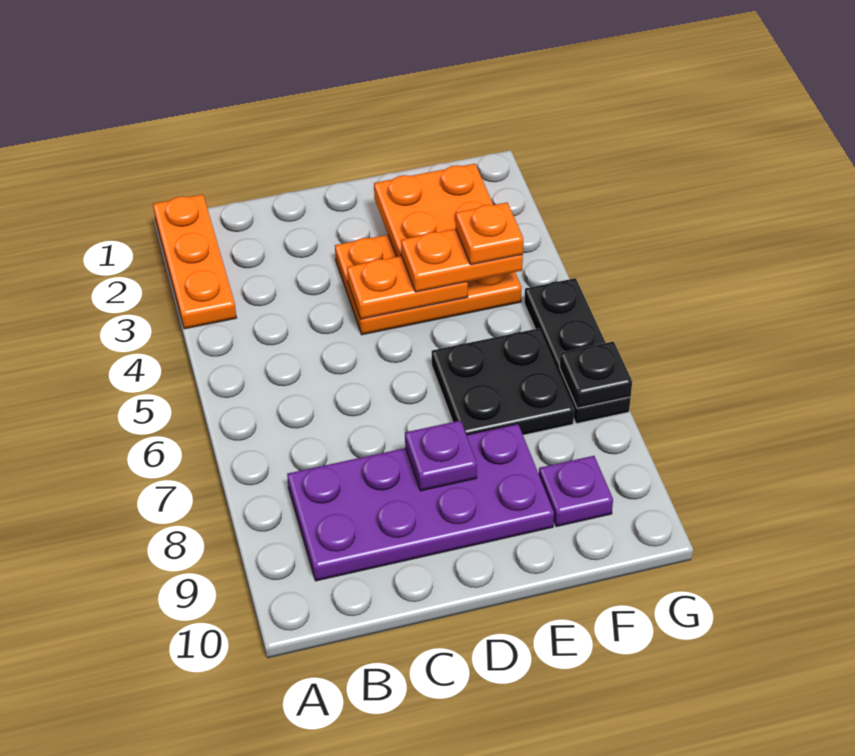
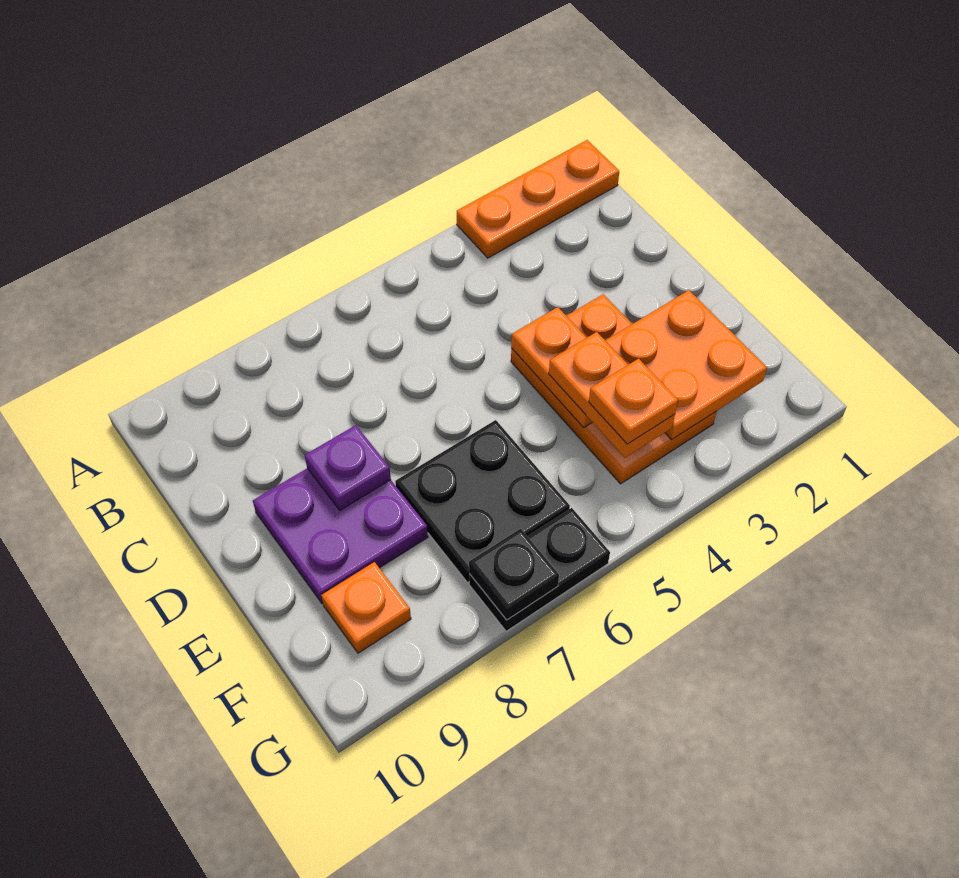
purple 2x4 plate [287,424,554,581] -> purple 2x2 plate [253,468,428,604]
purple 1x1 plate [539,456,613,527] -> orange 1x1 plate [321,562,411,653]
black 1x3 plate [524,278,631,424] -> black 1x2 plate [469,508,610,631]

